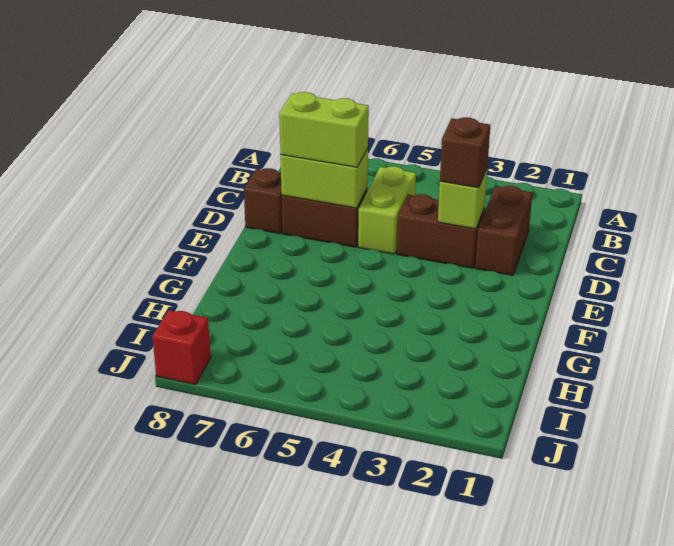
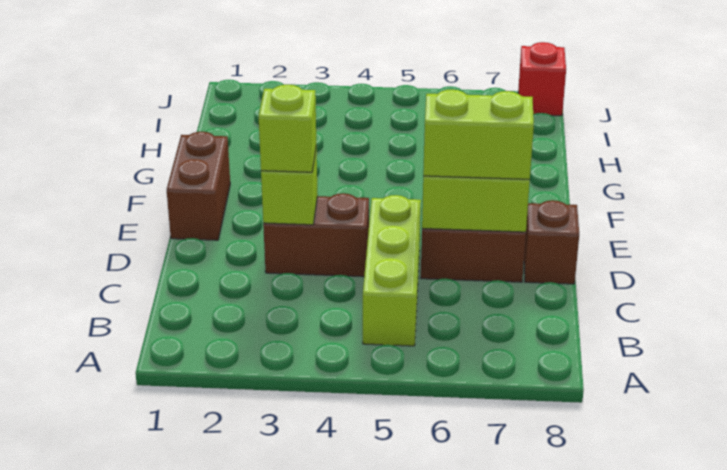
brown 1x2 brick [475,186,532,275] -> brown 1x2 brick moved to [167,132,230,240]
lime 1x2 brick [358,166,416,254] -> lime 1x3 brick [363,195,421,346]
brown 1x1 brick [440,117,490,188] -> lime 1x1 brick [259,84,316,172]

